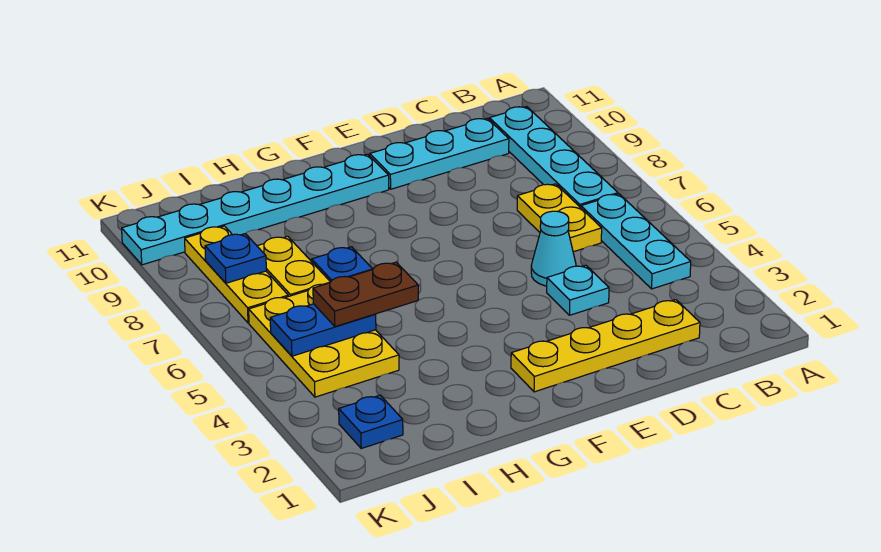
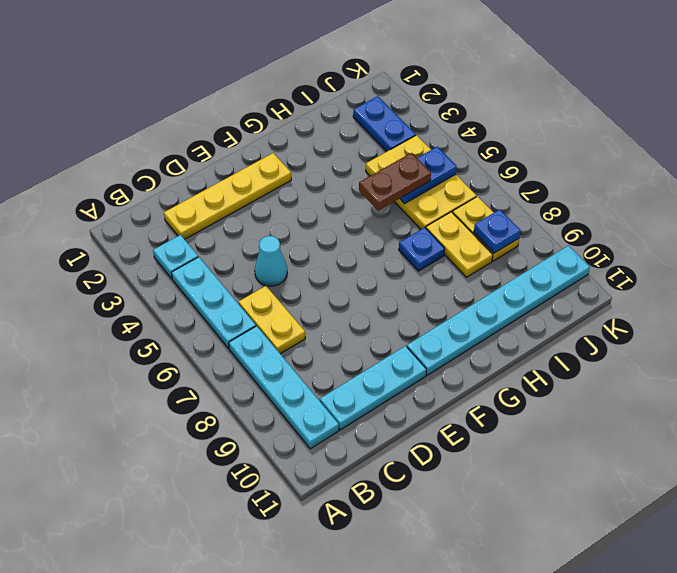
cyan 1x1 plate [547,265,609,315] -> cyan 1x1 plate moved to [153,235,198,279]
blue 1x1 plate [339,395,403,448] -> blue 1x2 plate [353,96,416,152]
yellow 1x3 plate [185,226,288,323] -> yellow 1x2 plate [453,197,519,261]

